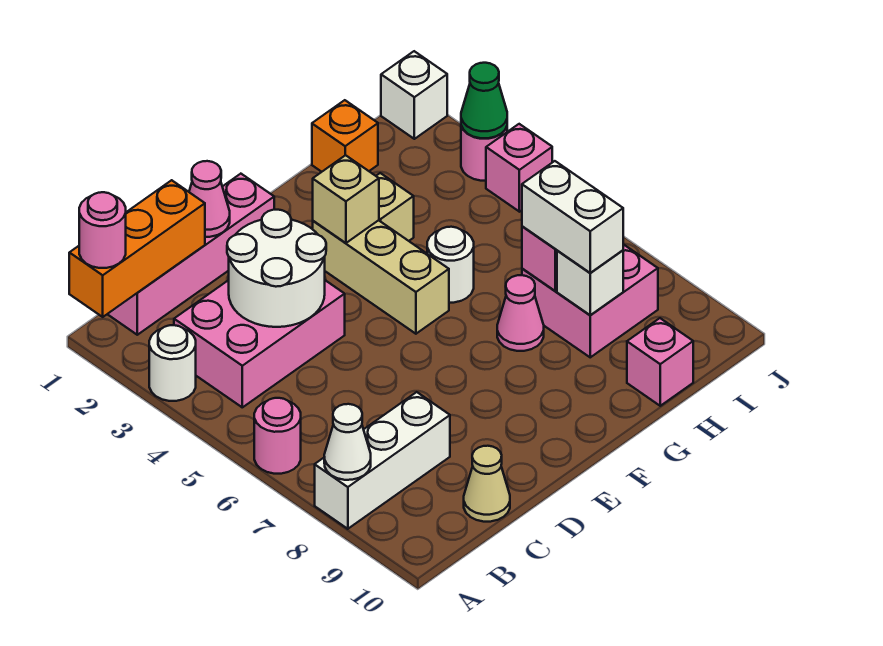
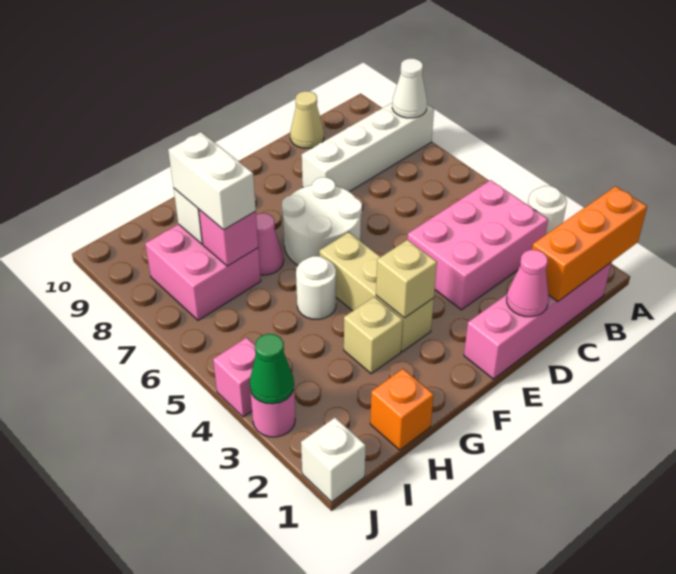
pink 1x1 round brick [79,192,126,268] -> none
pink 1x1 round brick [254,398,301,474] -> none
white 1x3 brick [315,392,450,529] -> white 1x4 brick [302,102,434,192]
white 2x2 round brick [227,210,326,327] -> white 2x2 round brick moved to [282,177,362,265]
pink 1x1 brick [627,318,693,406] -> none

